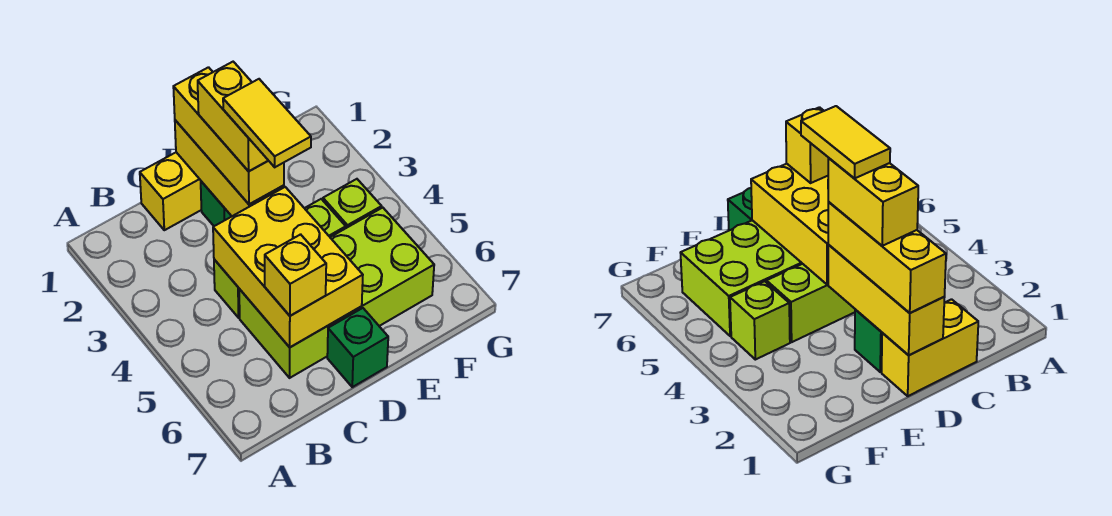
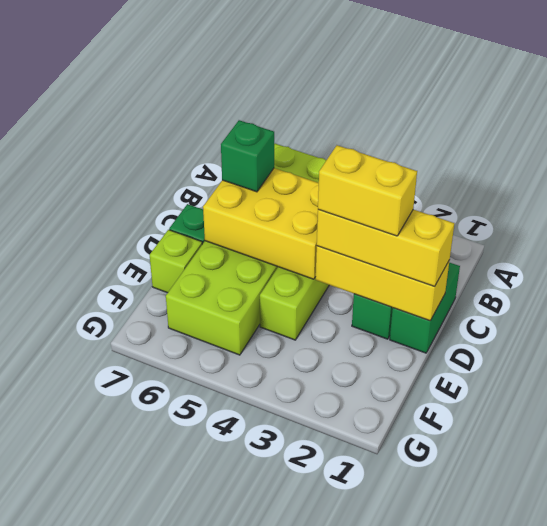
yellow 1x2 brick [140,152,201,230] -> green 1x2 brick [390,262,460,353]
lime 2x4 brick [239,208,434,378] -> lime 2x6 brick [166,144,326,355]
yellow 1x1 brick [265,234,326,316] -> green 1x1 brick [221,120,274,192]
yellow 1x2 tile [223,79,311,167] -> none
lime 1x1 brick [323,179,382,228] -> lime 1x1 brick moved to [150,230,202,293]

